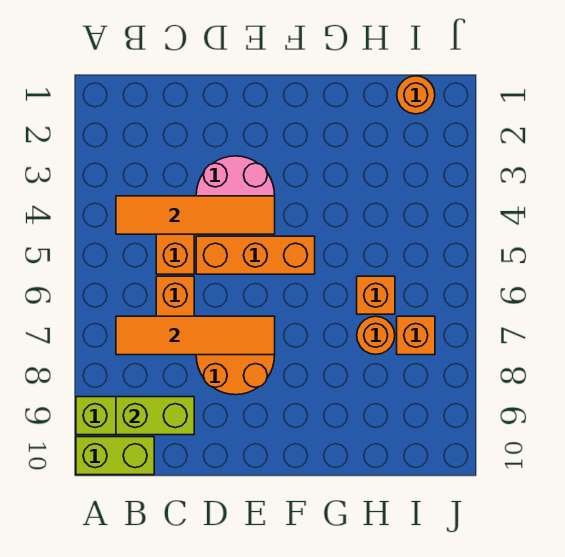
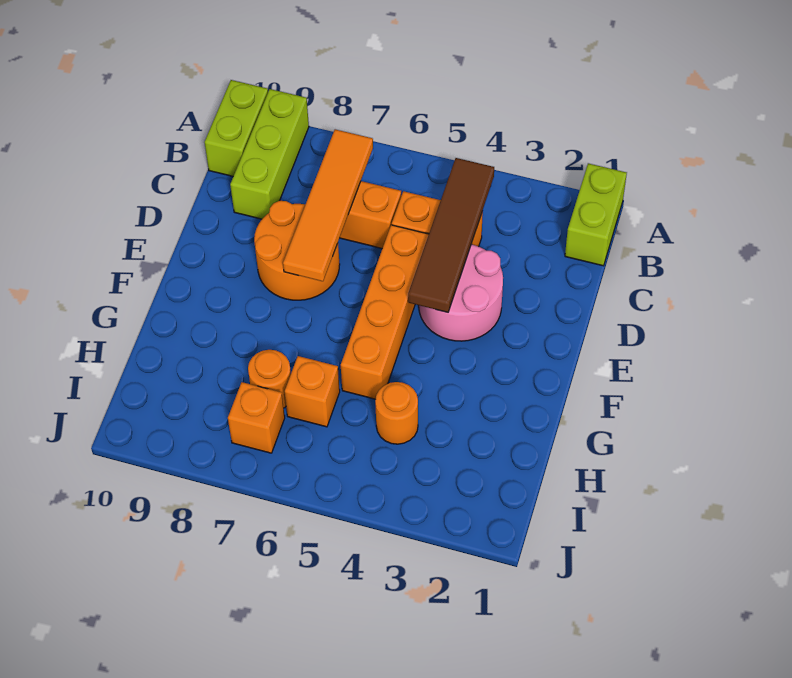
orange 1x4 tile [116,196,275,234] -> brown 1x4 tile [408,158,494,312]
lime 1x2 brick [116,397,194,435] -> lime 1x2 brick moved to [565,163,627,266]
orange 1x3 brick [196,236,315,274] -> orange 1x4 brick [341,225,429,399]
orange 1x1 round brick [397,76,435,114] -> orange 1x1 round brick moved to [375,382,418,444]

